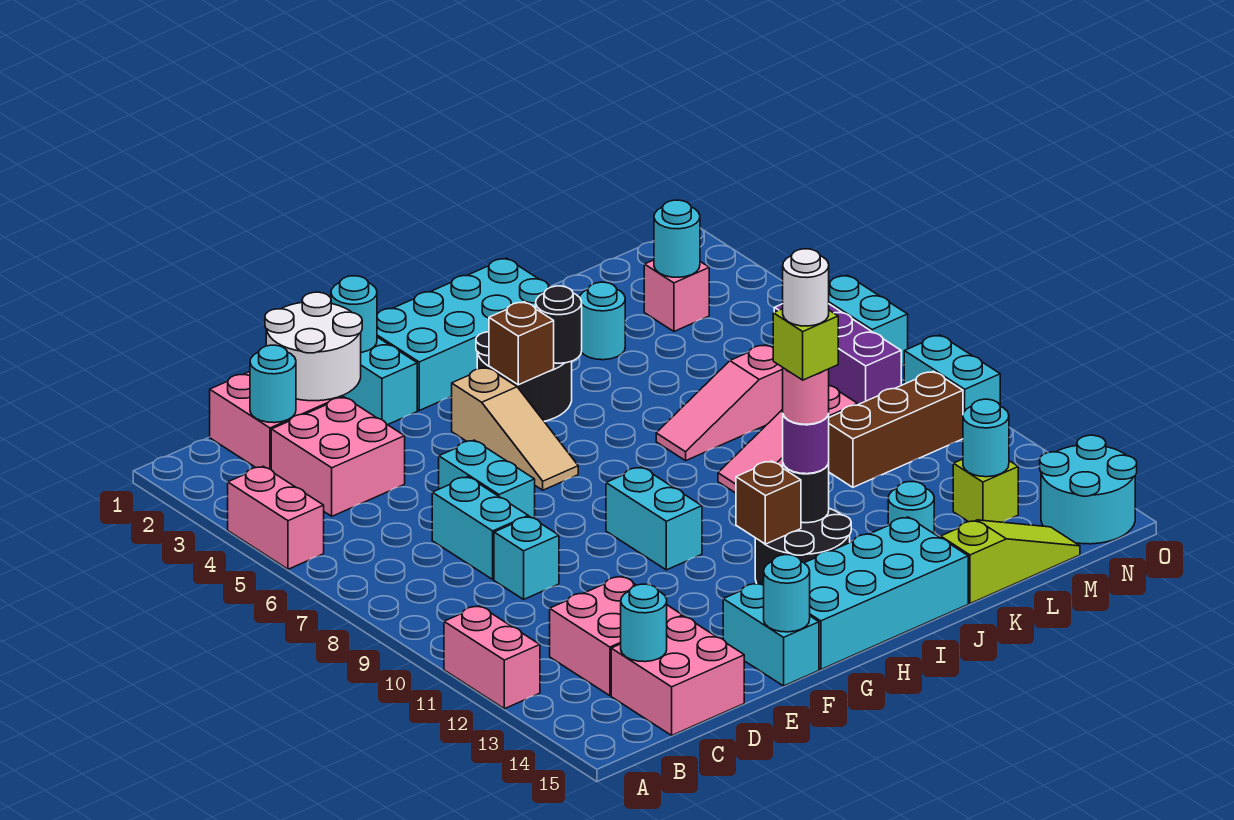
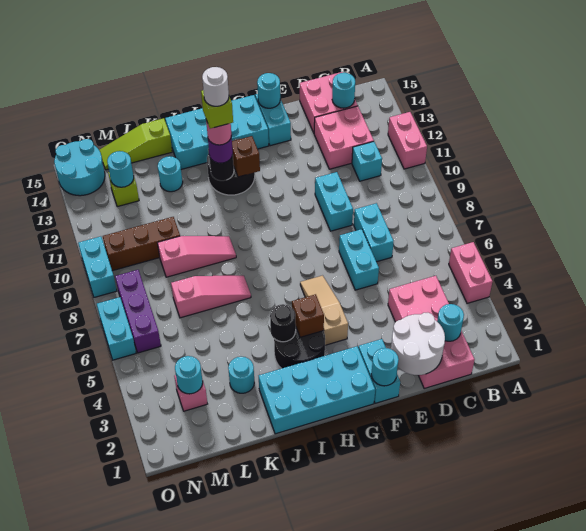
cyan 1x1 brick [494,516,559,599] -> cyan 1x1 brick moved to [352,142,382,181]
cyan 1x2 brick [606,467,702,570] -> cyan 1x2 brick moved to [315,172,353,231]

